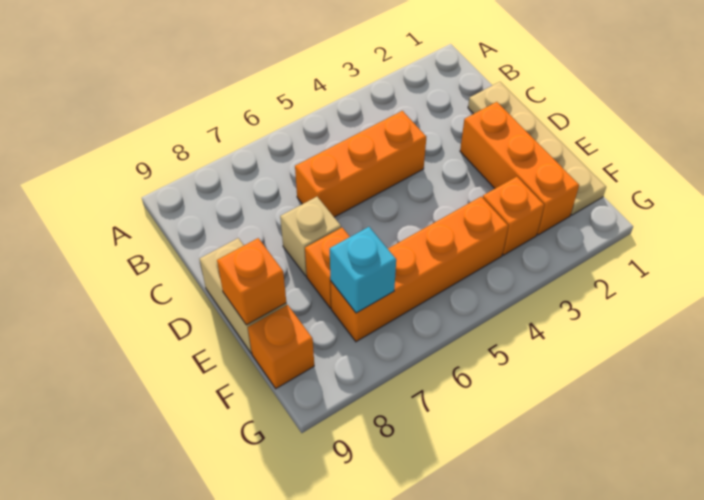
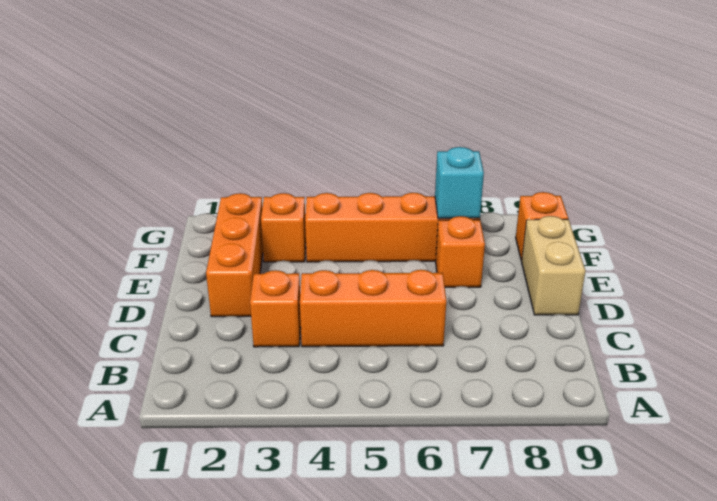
tan 1x4 plate [468,82,606,215] -> none
tan 1x1 brick [280,197,341,276] -> none
orange 1x1 brick [217,238,286,325] -> orange 1x1 brick moved to [250,270,301,347]

